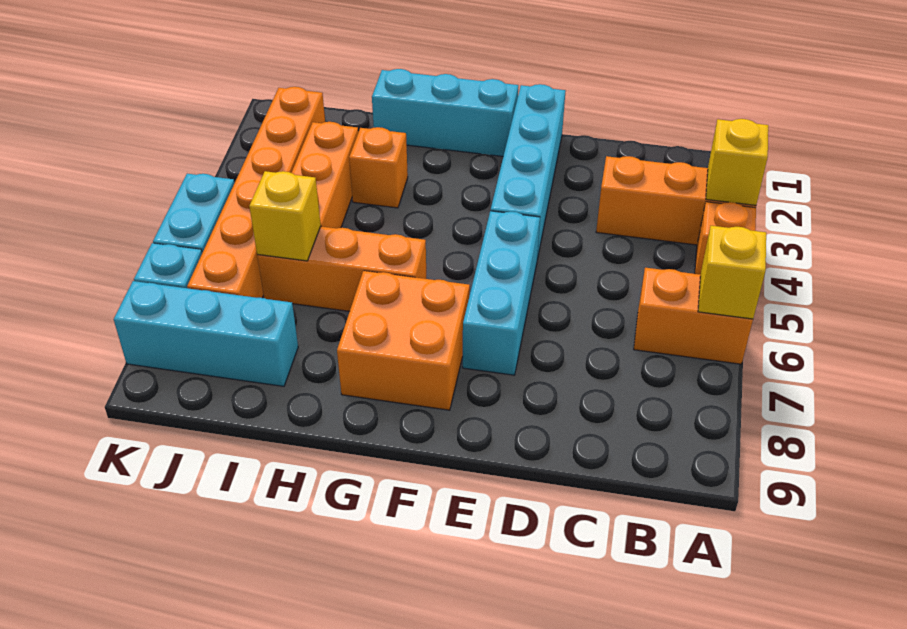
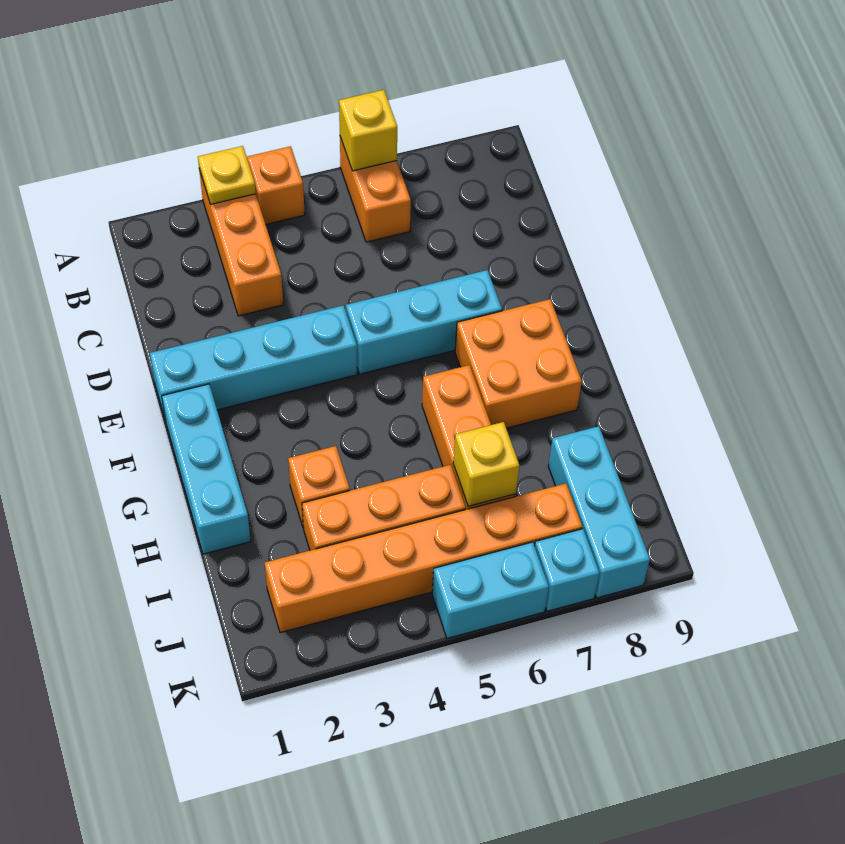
yellow 1x1 brick [706,119,768,205] -> yellow 1x1 plate [198,146,256,205]

